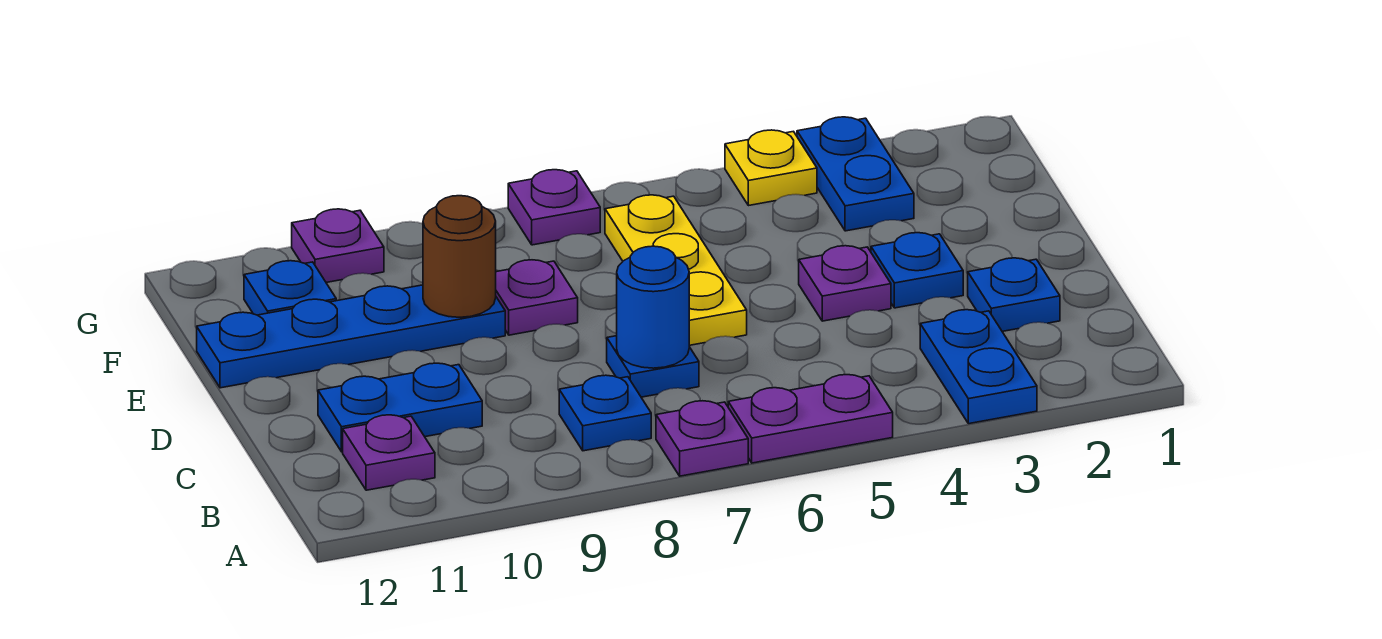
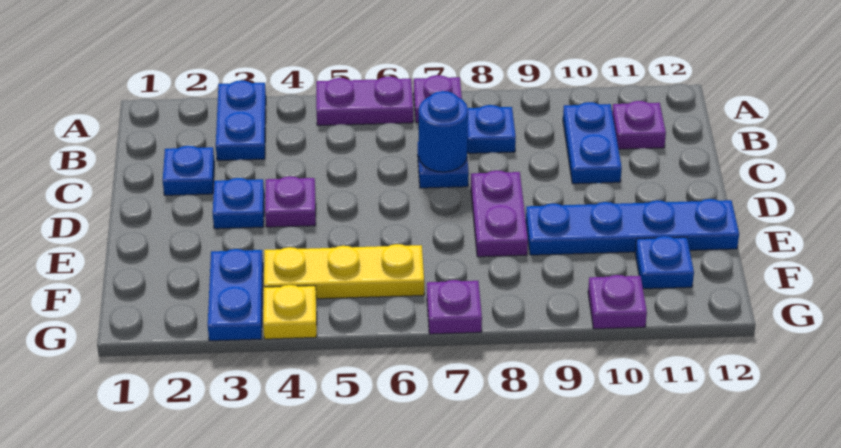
blue 1x2 plate [318,363,482,452] -> blue 1x2 plate turned to [563,102,622,184]
yellow 1x3 plate [605,195,747,345] -> yellow 1x3 plate turned to [264,244,424,299]
purple 1x1 plate [496,260,578,335] -> purple 1x2 plate [471,170,528,257]
brown 1x1 round brick [423,196,496,317] -> none

